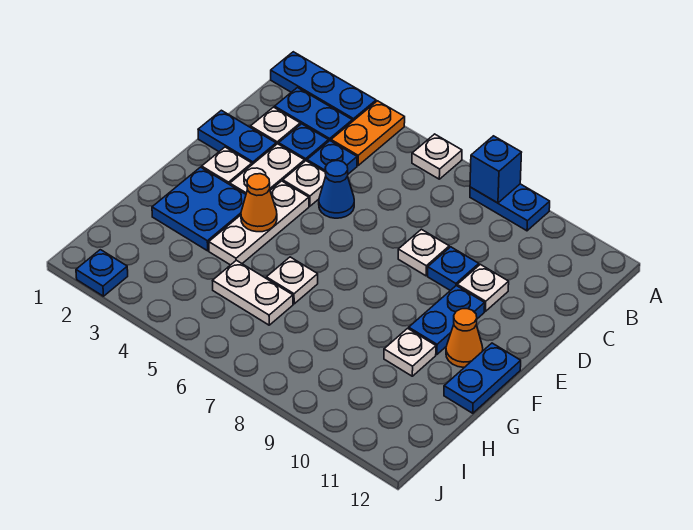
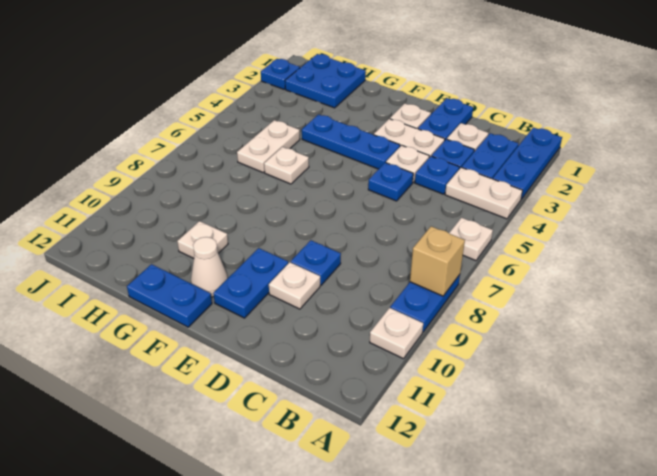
orange 1x2 plate [331,101,405,165] -> white 1x2 plate [445,167,523,219]
blue 1x1 brick [470,136,522,203] -> tan 1x1 brick [410,226,465,296]
blue 1x1 cone [319,161,354,218] -> blue 1x1 plate [368,163,413,201]
white 1x1 plate [398,229,449,276] -> white 1x1 plate moved to [370,308,423,359]
white 1x3 plate [209,181,309,265] -> blue 1x3 plate [302,114,400,169]
blue 1x2 plate [409,286,485,354] -> blue 1x2 plate turned to [213,248,288,318]
blue 2x2 plate [152,167,246,251] -> blue 2x2 plate moved to [285,54,366,108]
orange 1x1 cone [241,174,277,232] -> none
orange 1x1 cone [446,309,483,367] -> white 1x1 cone [191,237,228,297]

